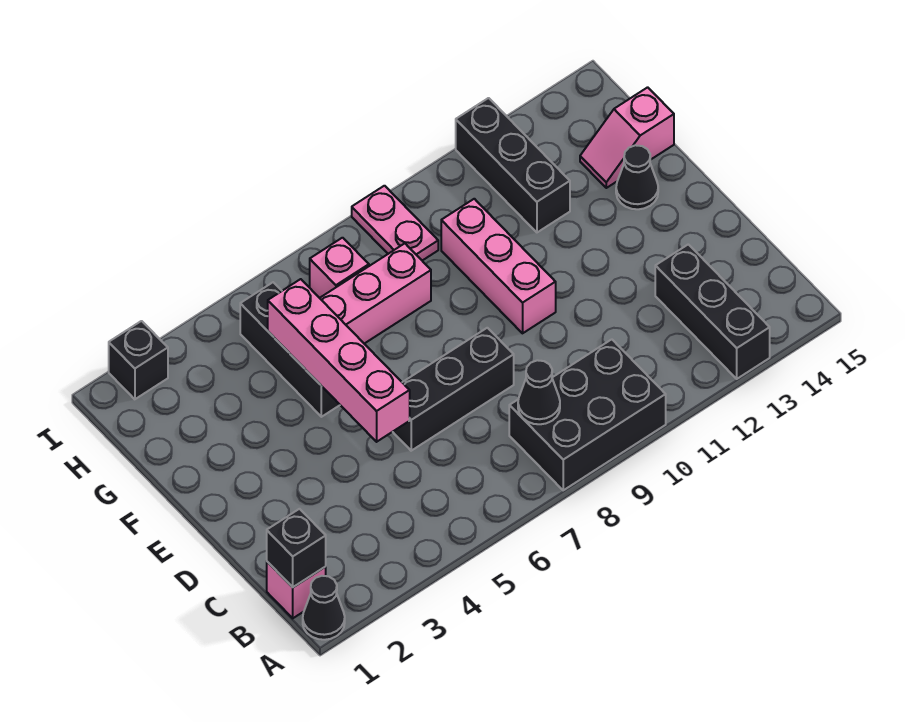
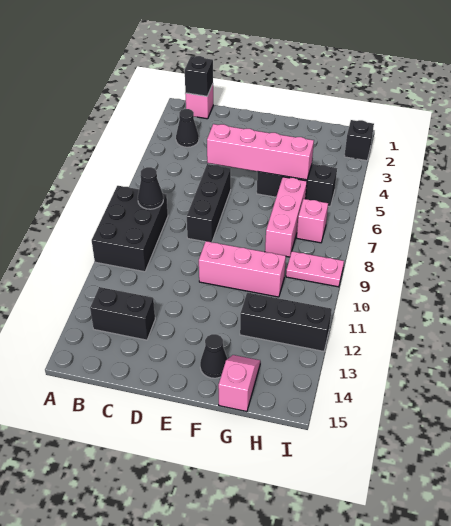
black 1x1 cone [303,576,345,640] -> black 1x1 cone moved to [176,109,199,147]
black 1x3 brick [655,244,770,379] -> black 1x2 brick [90,287,155,340]

